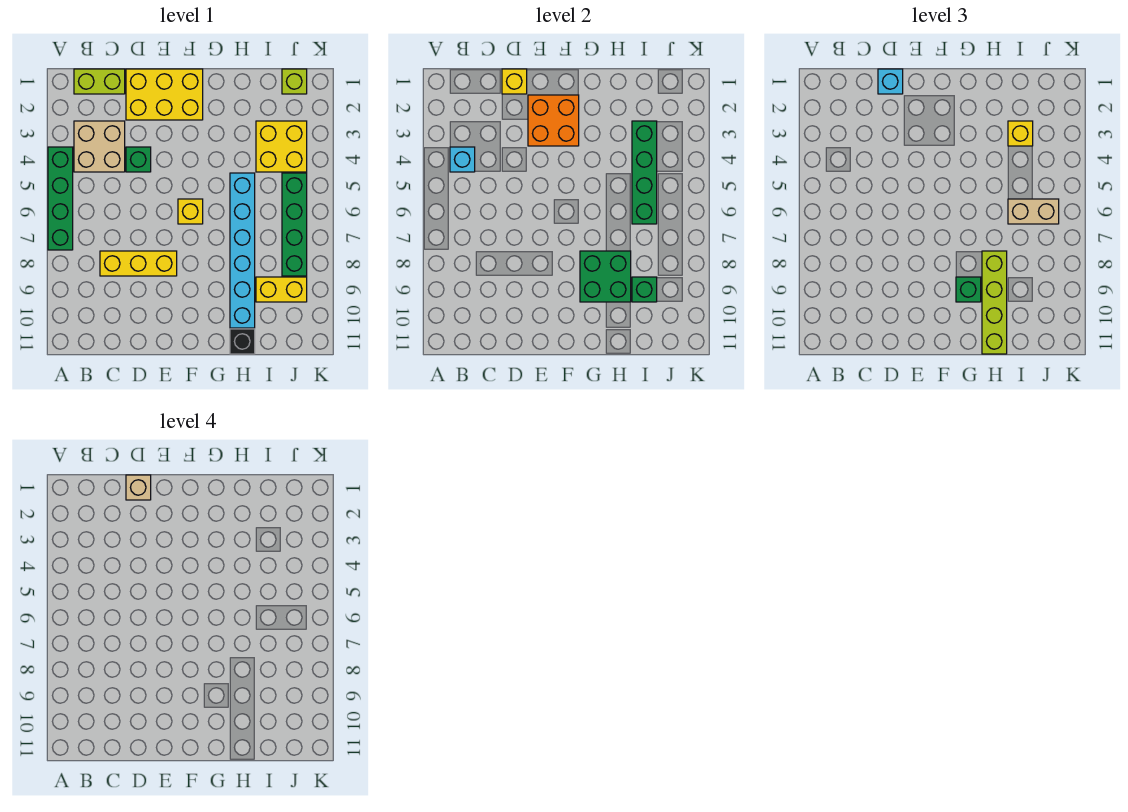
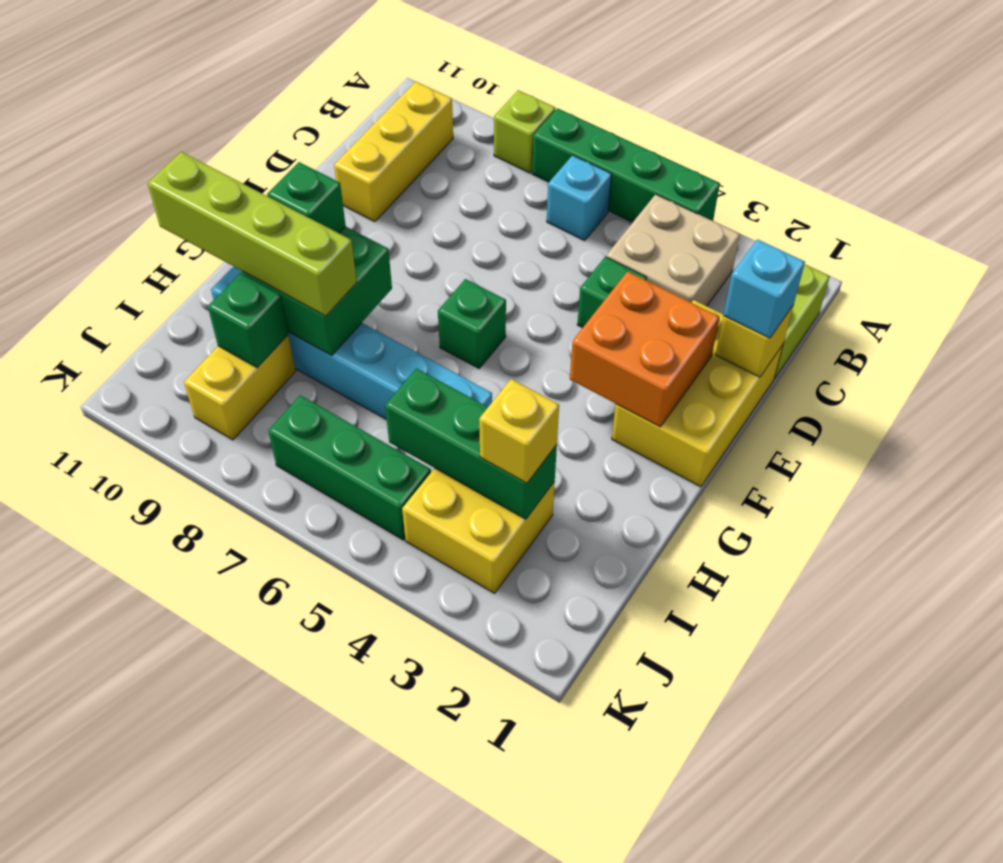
cyan 1x1 brick [450,147,475,172] -> cyan 1x1 brick moved to [547,155,612,241]
yellow 1x3 brick [100,251,177,276] -> yellow 1x3 brick moved to [334,82,453,222]
tan 1x1 brick [126,475,151,500] -> none
yellow 1x1 brick [178,199,203,224] -> green 1x1 brick [438,279,506,368]
black 1x1 brick [230,329,255,354] -> none
green 1x4 brick [632,121,657,224] -> green 1x3 brick [385,368,557,519]
tan 1x2 brick [1008,199,1059,224] -> none
lime 1x1 brick [282,69,307,94] -> lime 1x1 brick moved to [494,90,555,173]
green 1x4 brick [282,173,307,276] -> green 1x3 brick [268,395,431,540]

